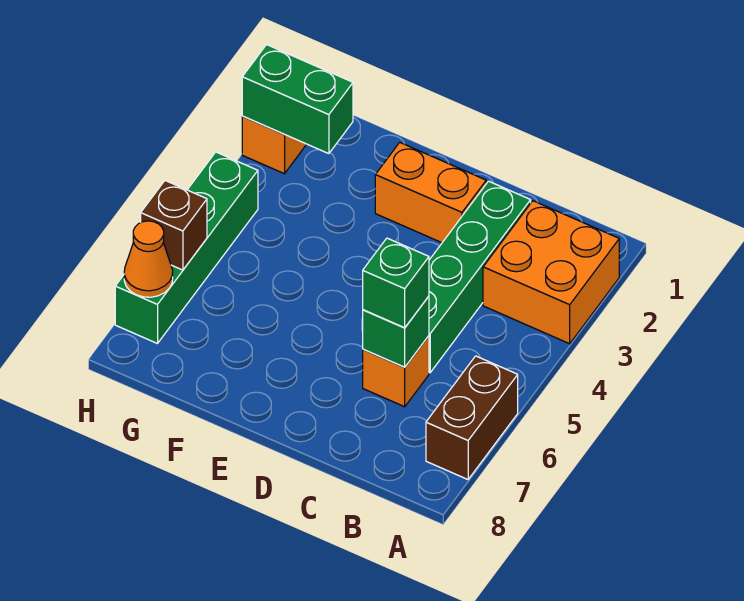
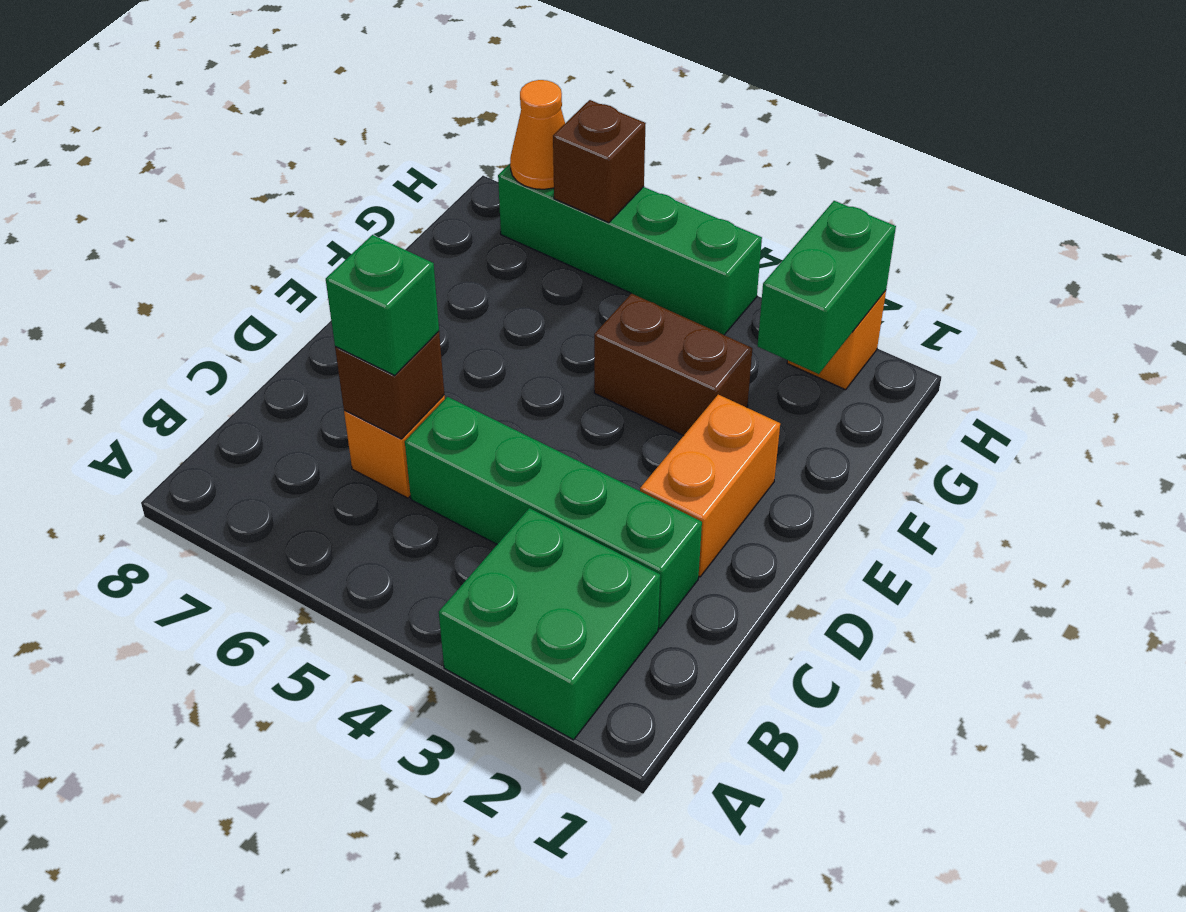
orange 2x2 brick [483,201,619,344] -> green 2x2 brick [439,508,660,740]
brown 1x2 brick [426,356,518,479] -> brown 1x2 brick moved to [594,293,753,436]
green 1x1 brick [363,296,429,367] -> brown 1x1 brick [335,331,444,439]

